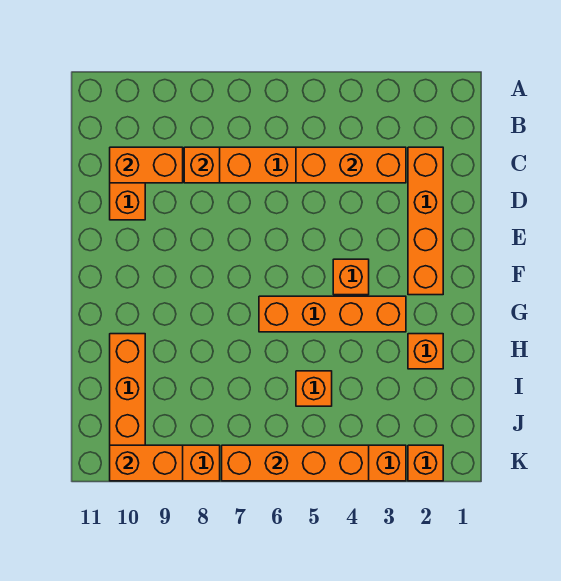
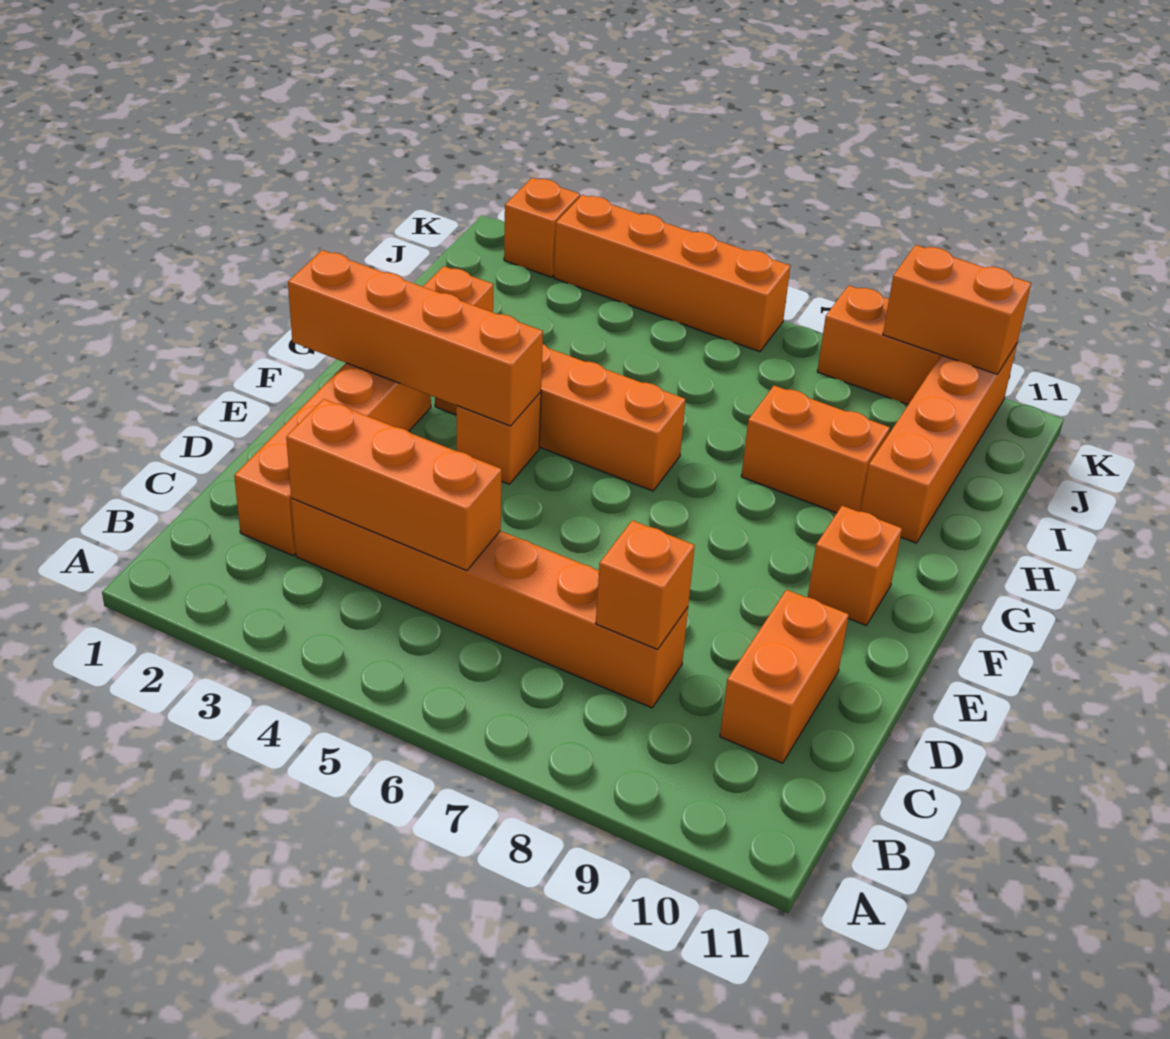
orange 1x2 brick [110,147,183,183] -> orange 1x2 brick moved to [741,386,890,513]
orange 1x1 brick [296,371,332,406] -> orange 1x1 brick moved to [808,506,902,625]
orange 1x4 brick [222,445,369,481] -> orange 1x4 brick moved to [288,250,543,426]

